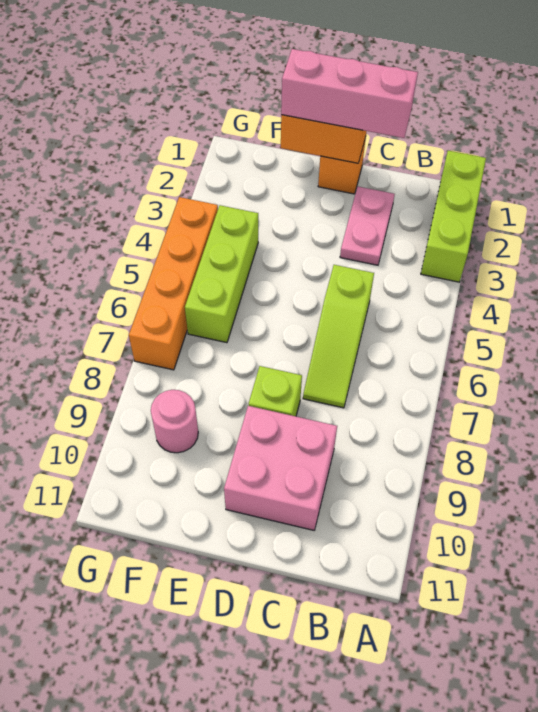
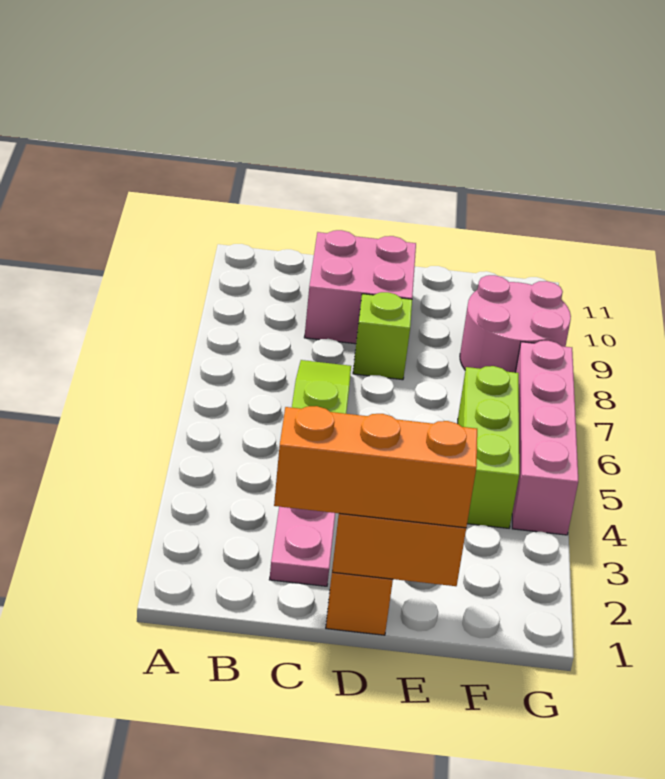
lime 1x3 brick [421,151,486,282] -> none
pink 1x3 brick [281,49,418,138] -> orange 1x3 brick [274,406,477,528]
pink 1x1 round brick [151,390,198,453] -> pink 2x2 round brick [460,275,571,372]
orange 1x4 brick [129,197,218,370] -> pink 1x4 brick [512,341,578,535]

